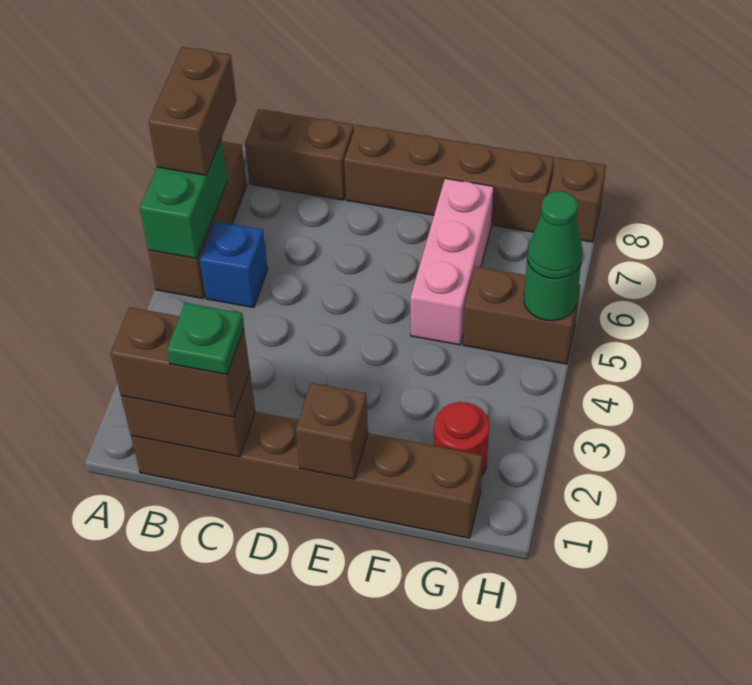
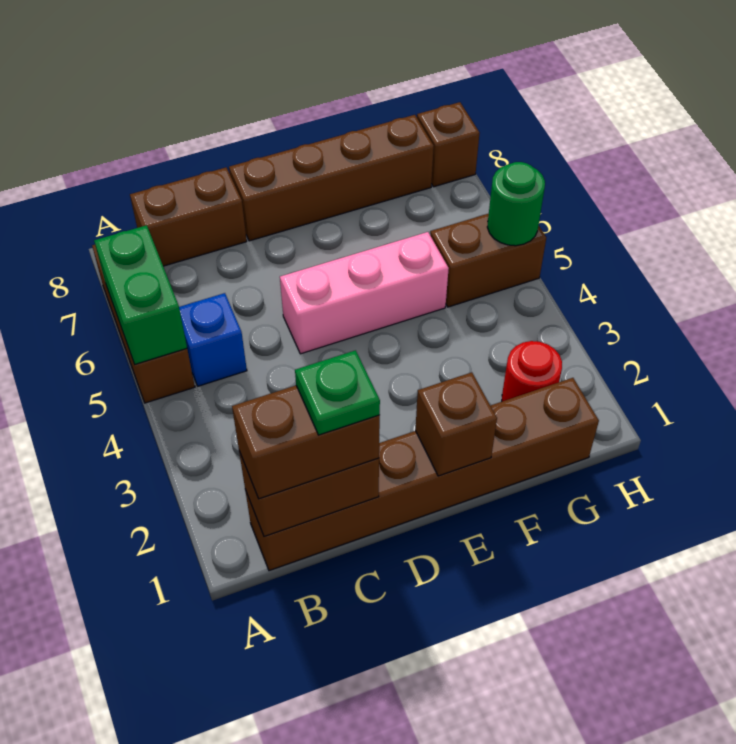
brown 1x2 brick [149,47,236,175] -> none
pink 1x3 brick [410,178,494,345] -> pink 1x3 brick turned to [280,232,449,354]
green 1x1 cone [527,191,582,279] -> none

